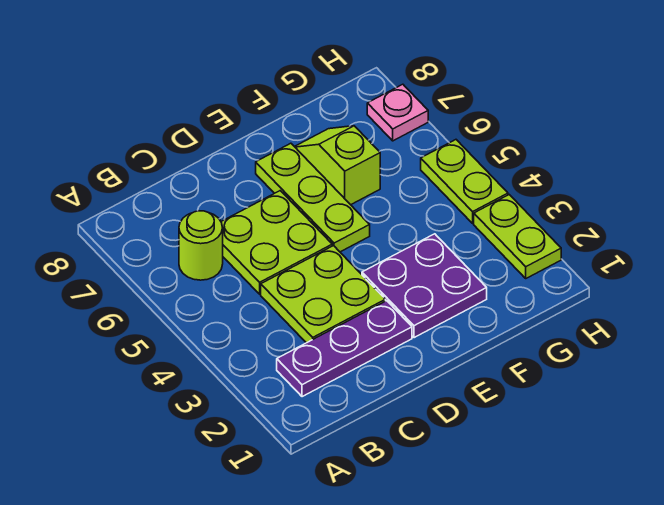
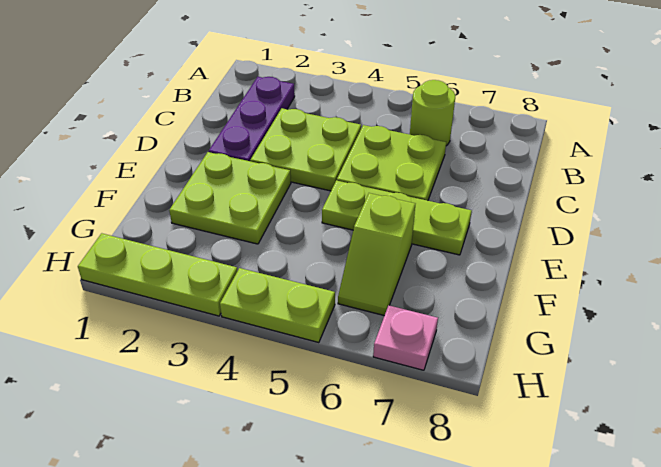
purple 2x2 plate [362,234,487,338] -> lime 2x2 plate [169,152,291,244]
lime 1x2 slope [295,126,380,205] -> lime 1x2 slope turned to [338,193,415,316]
lime 1x2 plate [474,195,561,278] -> lime 1x3 plate [78,233,237,316]

